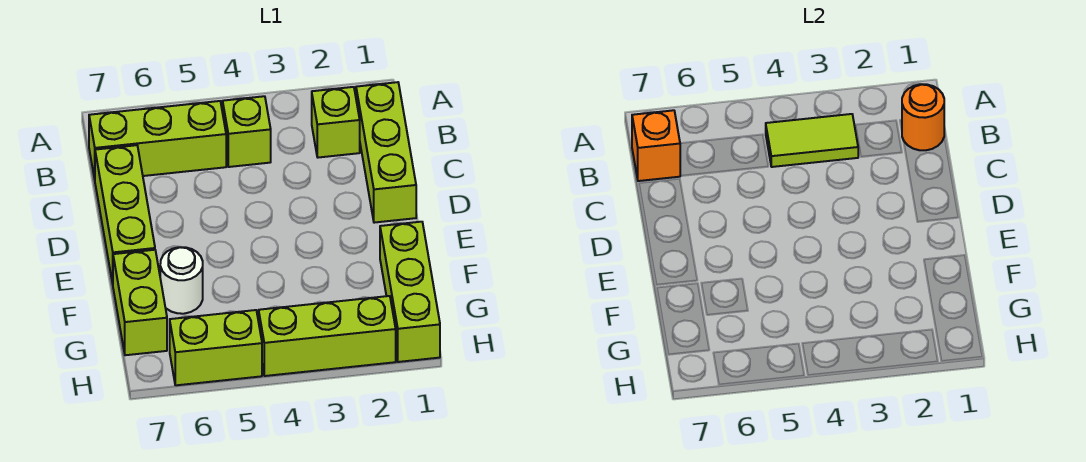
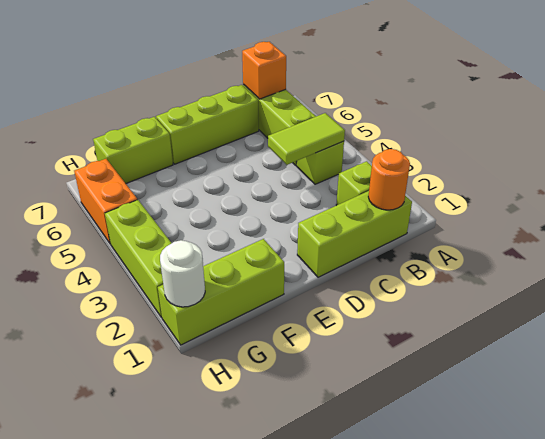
lime 1x2 tile [766,114,858,167] -> lime 1x2 tile turned to [268,113,345,165]
white 1x1 round brick [160,247,203,314] -> white 1x1 round brick moved to [160,240,205,307]
lime 1x2 brick [170,310,262,385] -> orange 1x2 brick [74,159,137,244]

